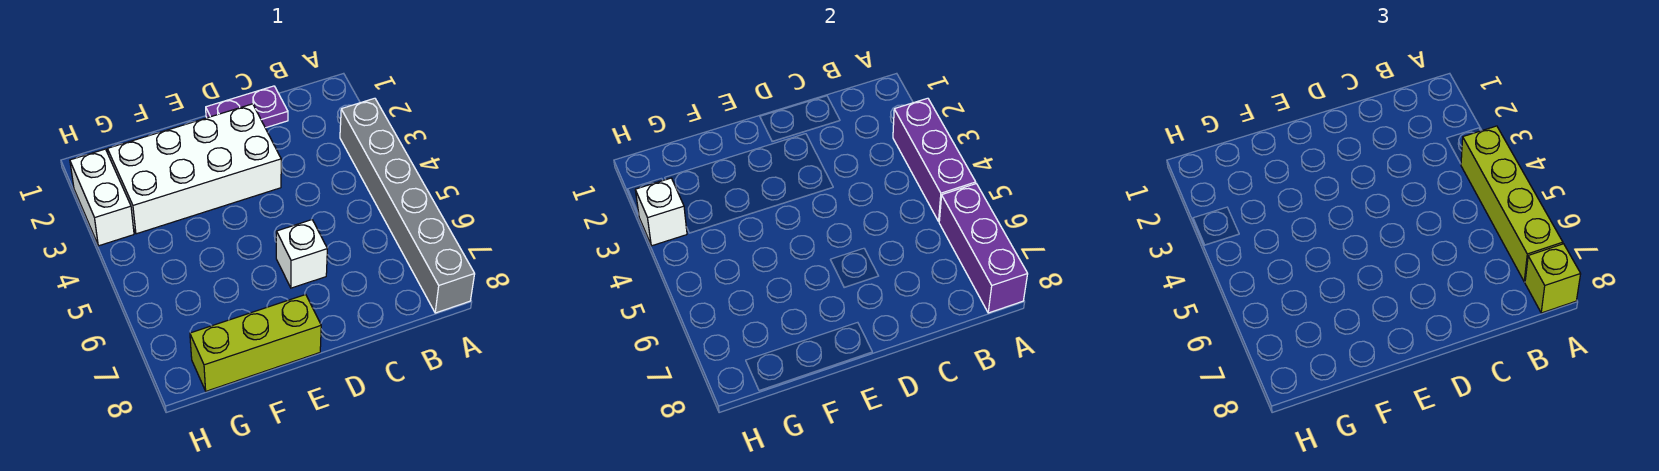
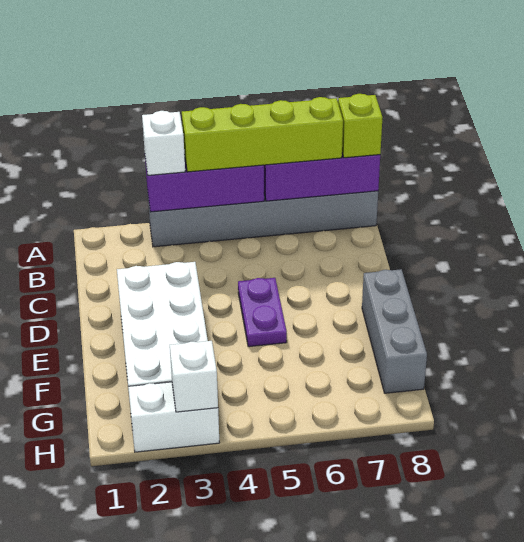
purple 1x2 plate [206,86,288,128] -> purple 1x2 plate moved to [238,278,287,347]
white 1x1 brick [276,220,327,288] -> white 1x1 brick moved to [142,111,185,175]
lime 1x3 brick [190,295,321,391] -> grey 1x3 brick [362,269,427,393]

